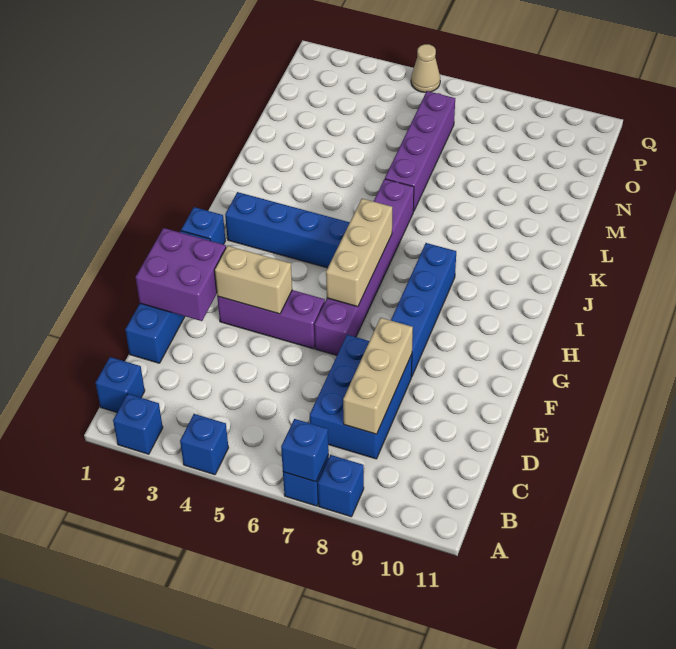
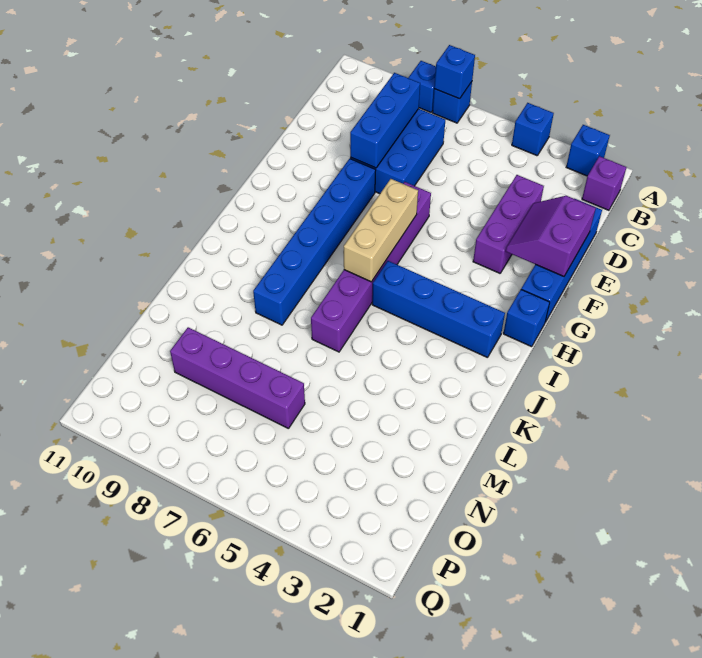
blue 1x1 brick [96,357,145,412] -> purple 1x1 brick [582,156,627,210]
tan 1x3 brick [343,318,413,434] -> blue 1x3 brick [350,73,420,168]
purple 2x2 brick [136,228,226,321] -> purple 2x2 slope [506,196,596,276]
purple 1x3 brick [217,290,325,349] -> purple 1x3 brick turned to [473,175,544,273]
tan 1x2 brick [215,246,292,314] -> none
blue 1x4 brick [391,243,456,377] -> blue 1x6 brick [253,159,376,325]
purple 1x4 brick [385,91,455,212] -> purple 1x4 brick turned to [170,327,305,429]
tan 1x1 cone [411,44,440,92] -> none

